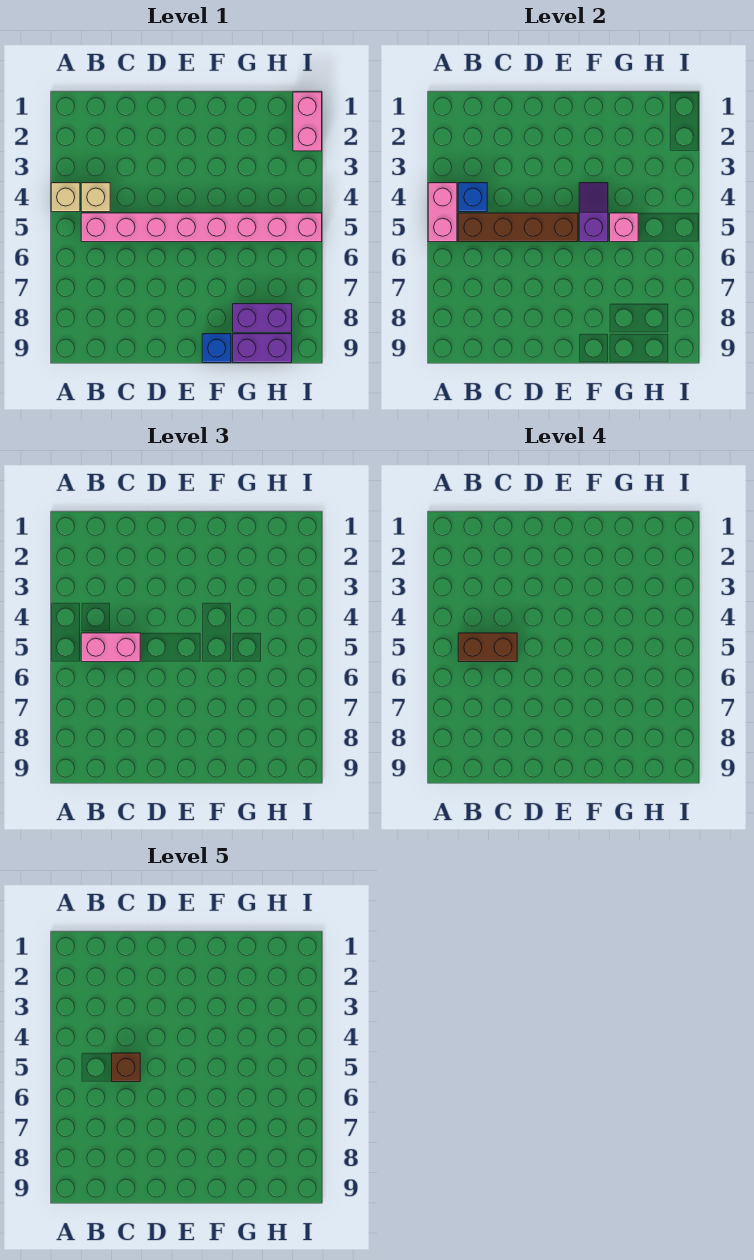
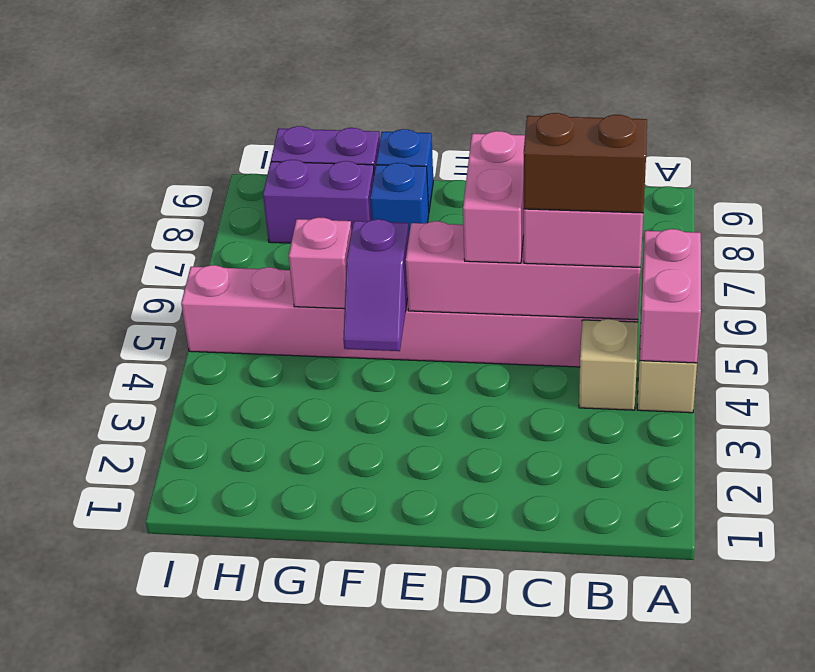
blue 1x1 brick [458,183,487,212] -> blue 1x1 brick moved to [370,163,429,233]
brown 1x4 brick [458,213,578,242] -> pink 1x4 brick [406,221,641,320]
brown 1x1 brick [112,1053,140,1082] -> none
pink 1x2 brick [293,92,322,151] -> pink 1x2 brick moved to [463,131,525,263]

